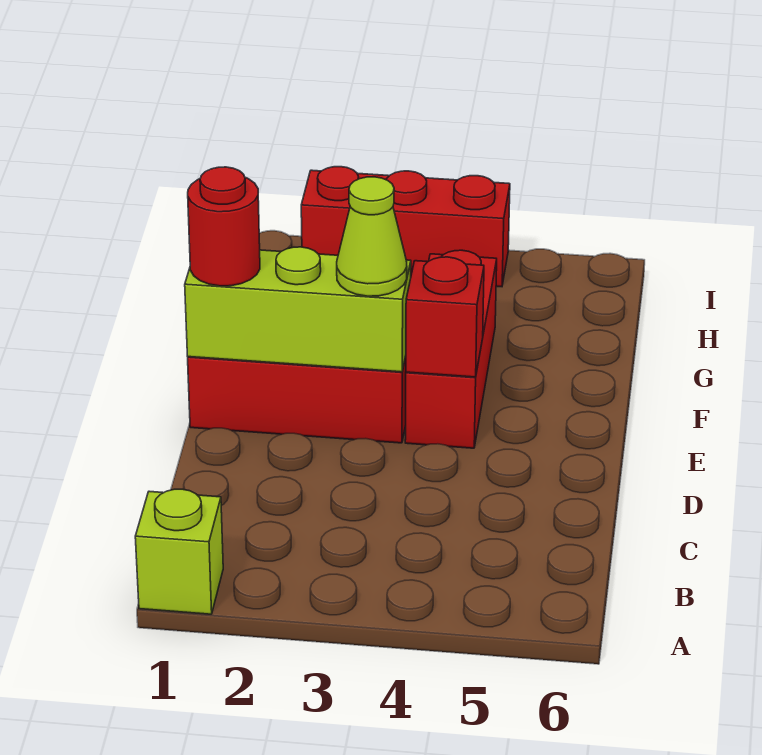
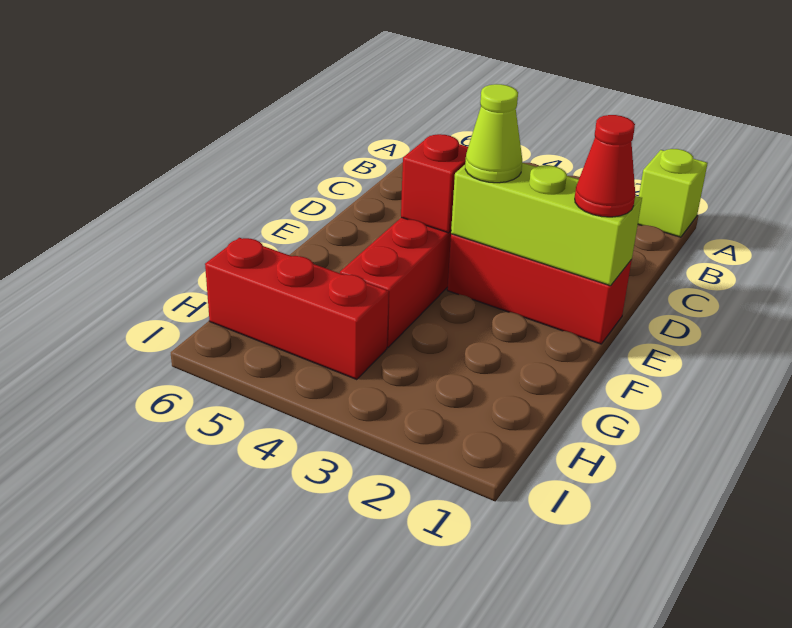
red 1x1 round brick [188,167,260,286] -> red 1x1 cone [575,115,635,217]
red 1x3 brick [301,167,510,287] -> red 1x3 brick moved to [205,238,389,380]

